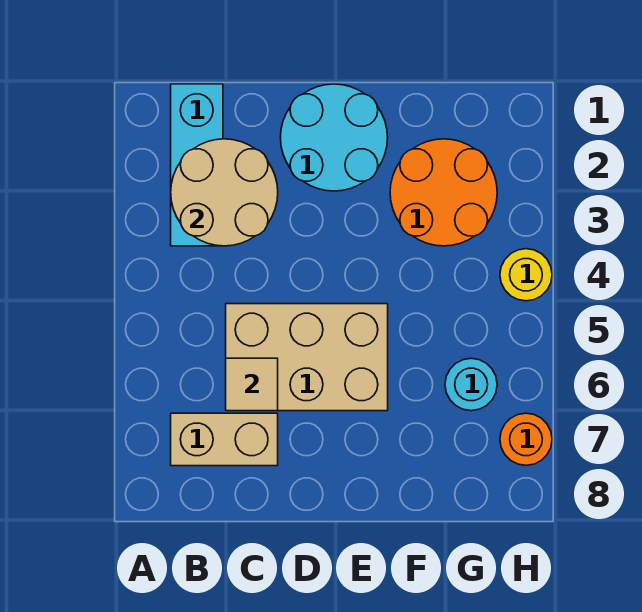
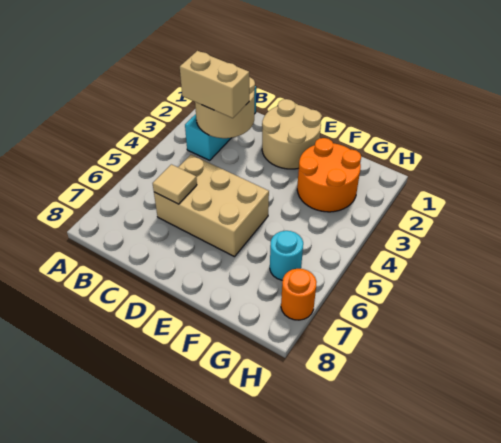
tan 1x2 brick [171,413,278,466] -> tan 1x2 brick moved to [180,51,249,118]
cyan 2x2 round brick [280,84,388,191] -> tan 2x2 round brick [262,99,321,169]
yellow 1x1 round brick [500,249,552,301] -> none

